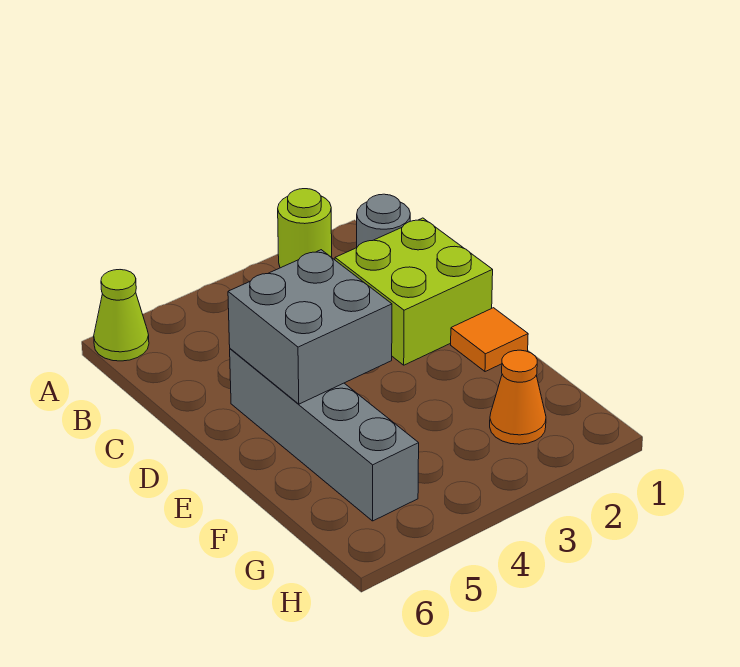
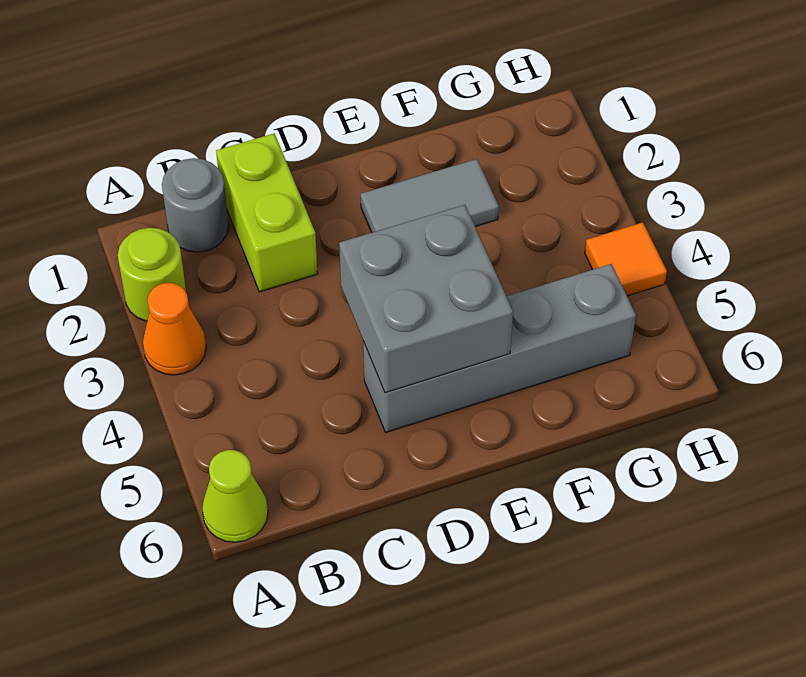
lime 2x2 brick [335,218,493,365] -> lime 1x2 brick [216,133,318,292]
orange 1x1 tile [451,308,528,372] -> orange 1x1 tile moved to [585,222,667,296]
none -> grey 1x2 tile [361,159,499,232]
orange 1x1 cone [490,350,546,444] -> orange 1x1 cone moved to [143,283,206,375]

